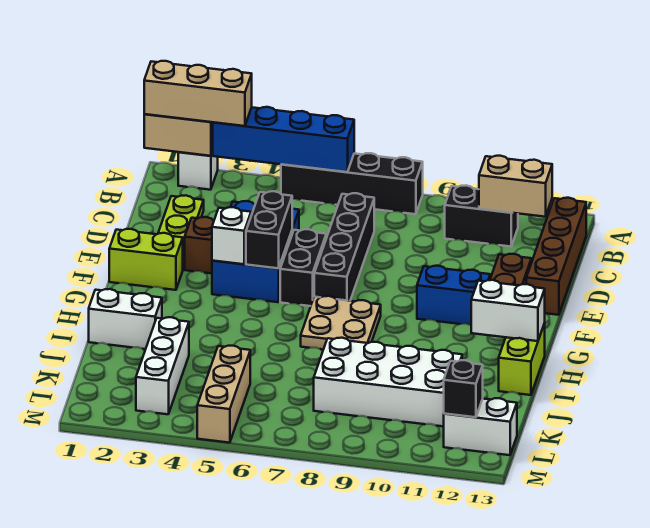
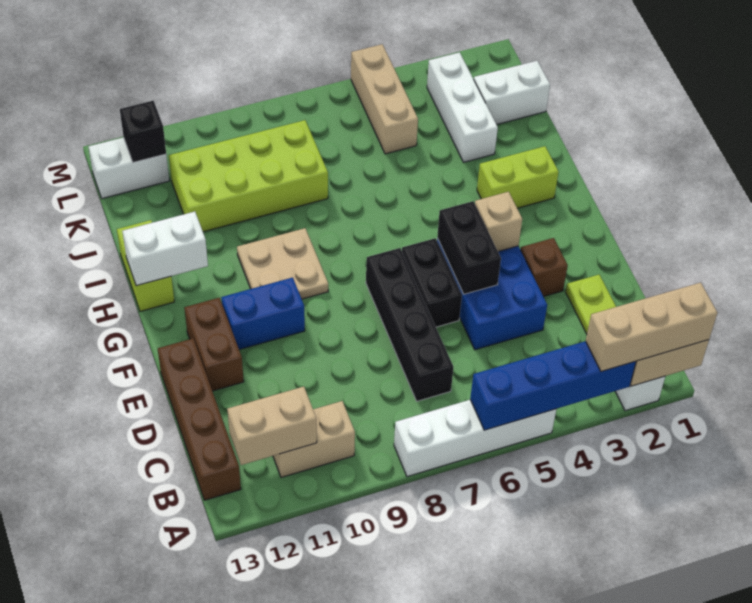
black 1x4 brick [281,153,423,214] -> white 1x4 brick [394,400,556,477]
black 1x2 brick [445,185,518,246] -> tan 1x2 brick [273,401,355,477]
lime 1x2 brick [109,229,183,290] -> lime 1x2 brick moved to [477,146,559,208]
white 1x1 brick [212,207,251,264] -> tan 1x1 brick [475,192,522,251]
tan 2x2 plate [301,296,381,349] -> tan 2x2 plate moved to [237,228,328,299]
white 1x2 brick [89,289,162,349] -> white 1x2 brick moved to [474,61,550,125]
white 2x4 brick [314,338,462,426] -> lime 2x4 brick [169,120,328,232]

